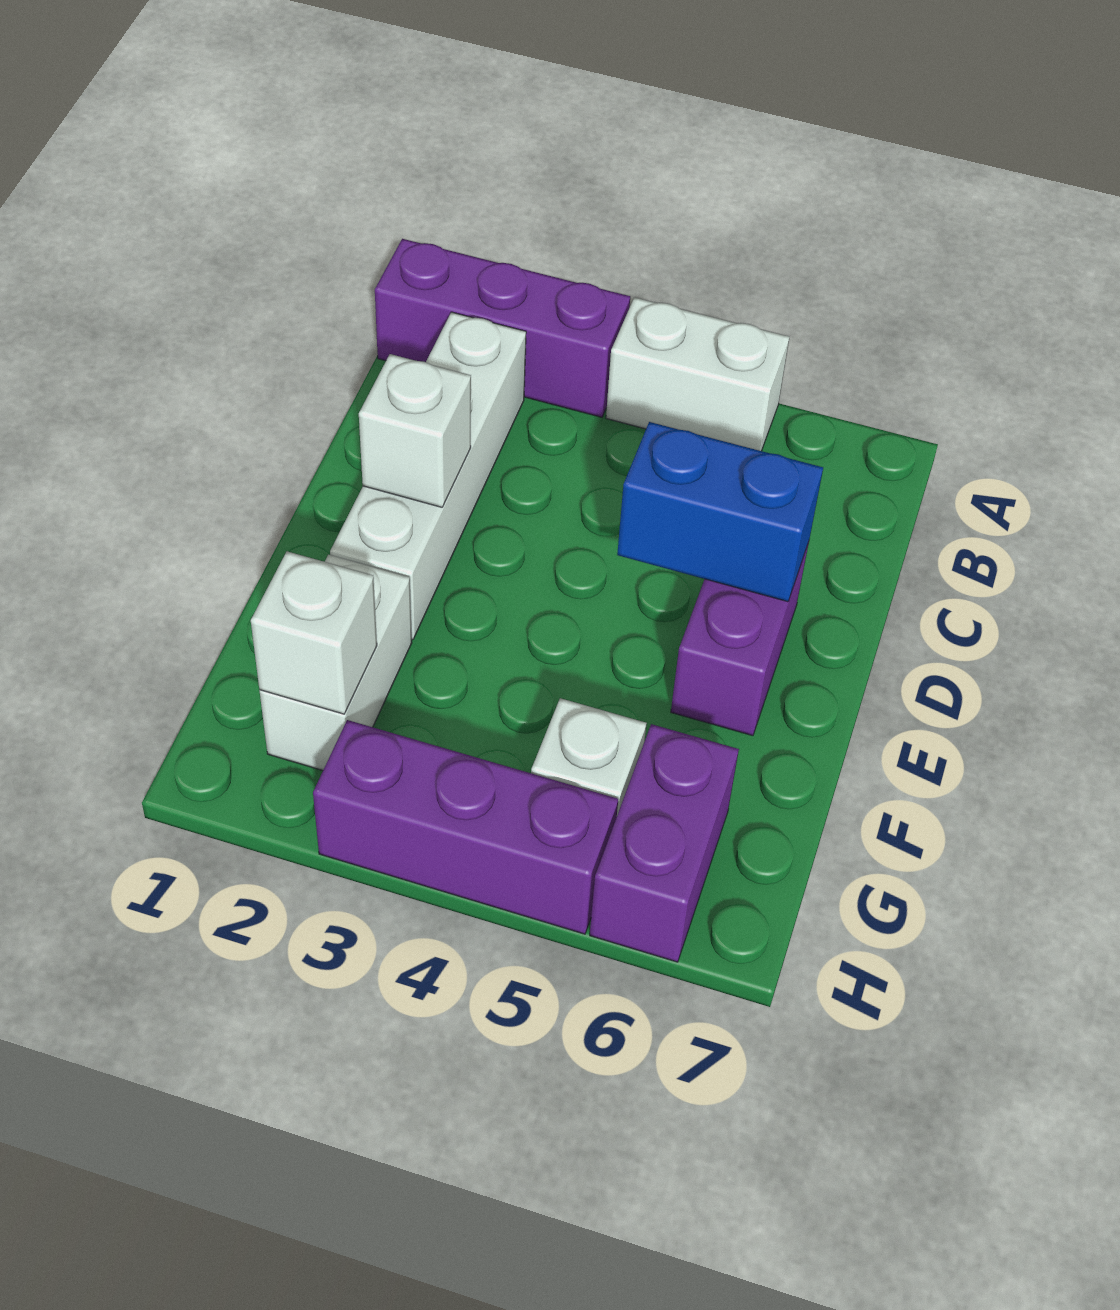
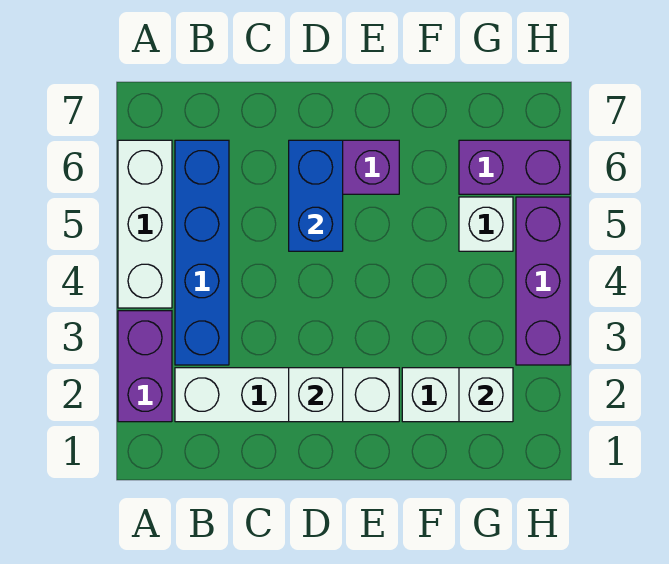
purple 1x3 brick [375,239,630,417] -> purple 1x2 brick [118,311,172,422]
white 1x2 brick [606,297,789,451] -> white 1x3 brick [118,140,172,308]
none -> blue 1x4 brick [175,140,229,365]

